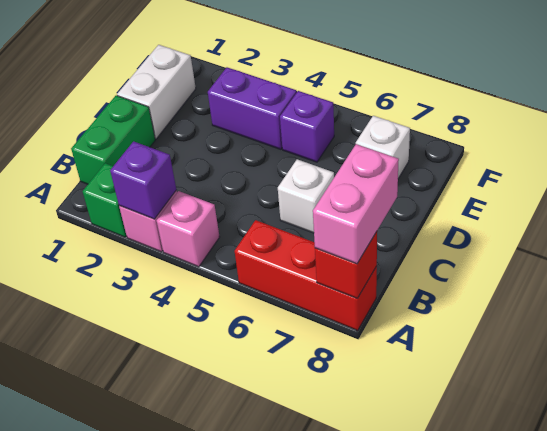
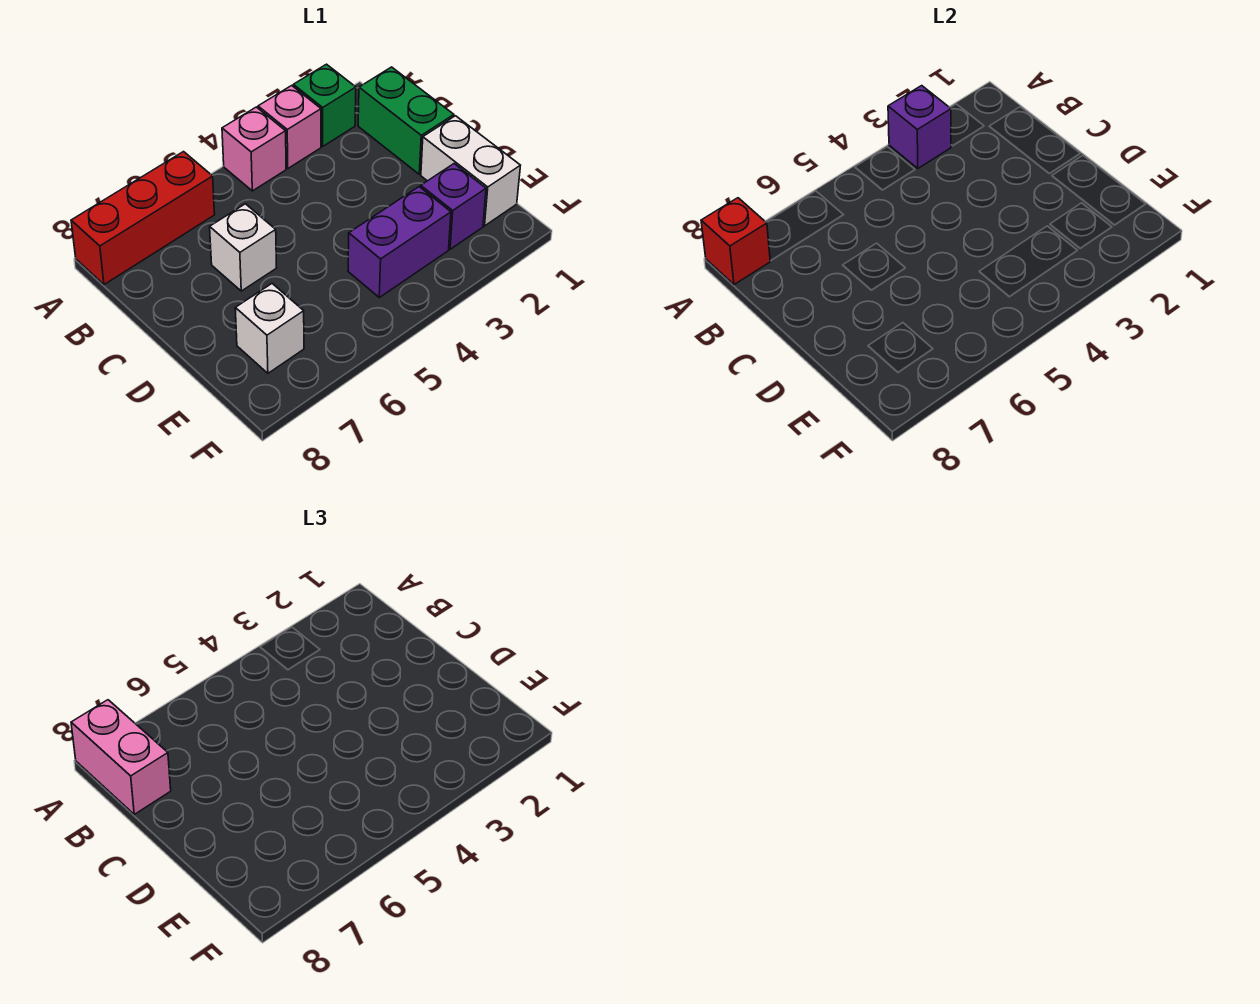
purple 1x1 brick [280,91,334,162] -> purple 1x1 brick moved to [421,164,486,249]

